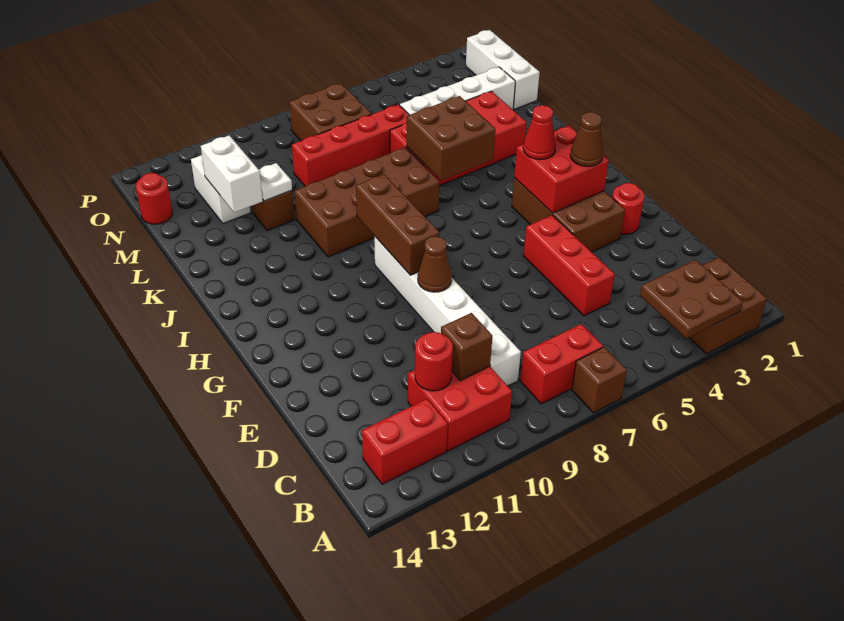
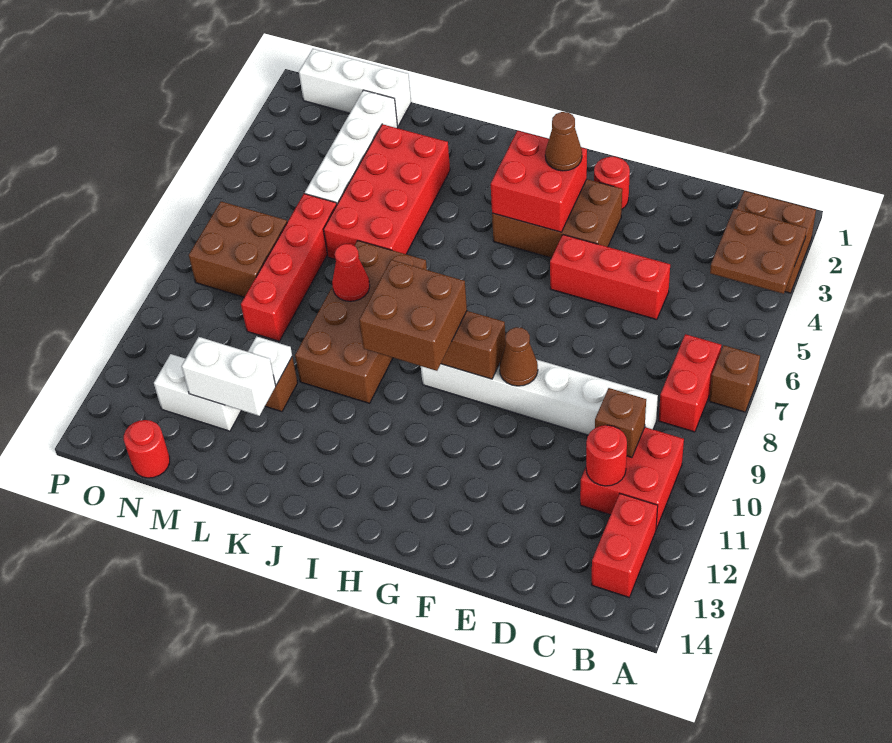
red 1x1 cone [523,105,556,160] -> red 1x1 cone moved to [332,244,370,301]
brown 2x2 brick [407,96,495,180] -> brown 2x2 brick moved to [359,260,467,371]

